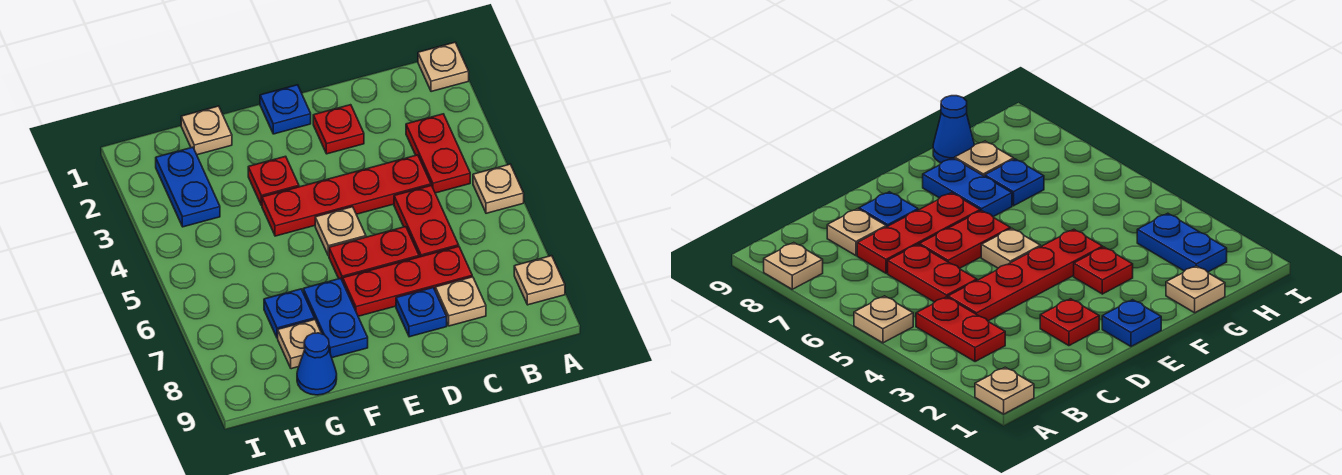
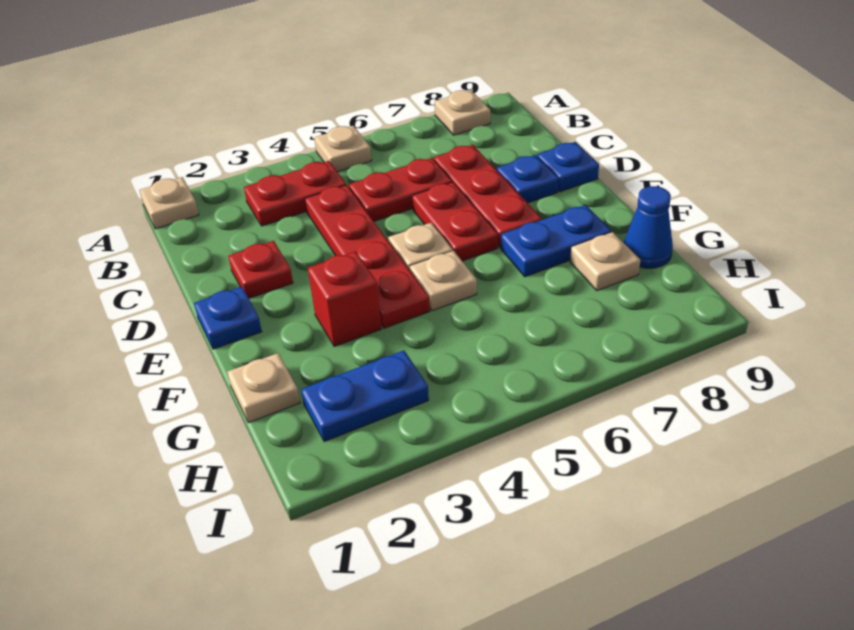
tan 1x1 plate [435,277,486,326] -> tan 1x1 plate moved to [410,251,477,311]
red 1x1 plate [248,156,299,206] -> red 1x1 brick [308,251,381,347]
blue 1x1 plate [264,289,315,338] -> blue 1x1 plate moved to [537,142,599,192]

